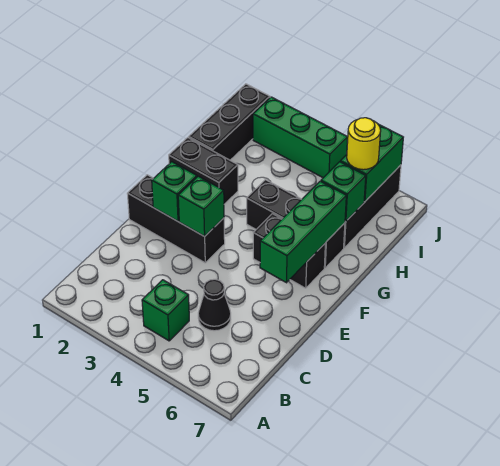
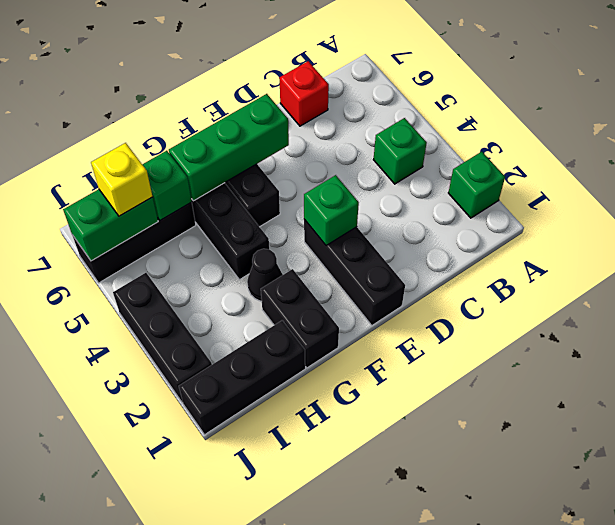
black 1x1 cone [198,279,231,331] -> black 1x1 cone moved to [247,249,283,301]
none -> red 1x1 brick [279,61,329,126]
green 1x1 brick [152,162,197,221] -> green 1x1 brick moved to [448,152,505,218]
yellow 1x1 round brick [347,118,381,170] -> yellow 1x1 brick [91,143,153,216]
green 1x3 brick [253,97,348,178] -> black 1x3 brick [113,273,212,403]

